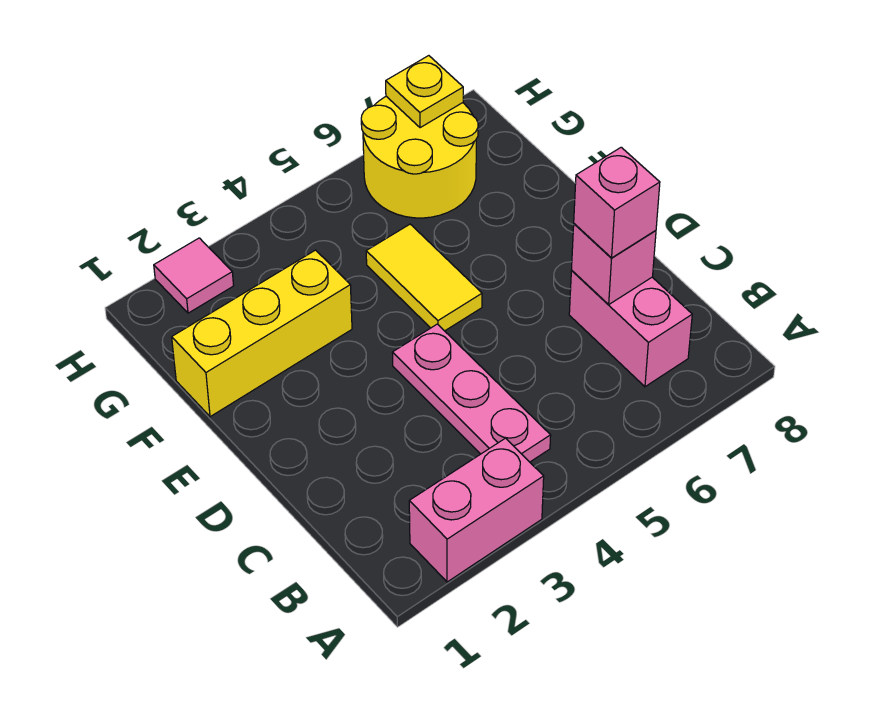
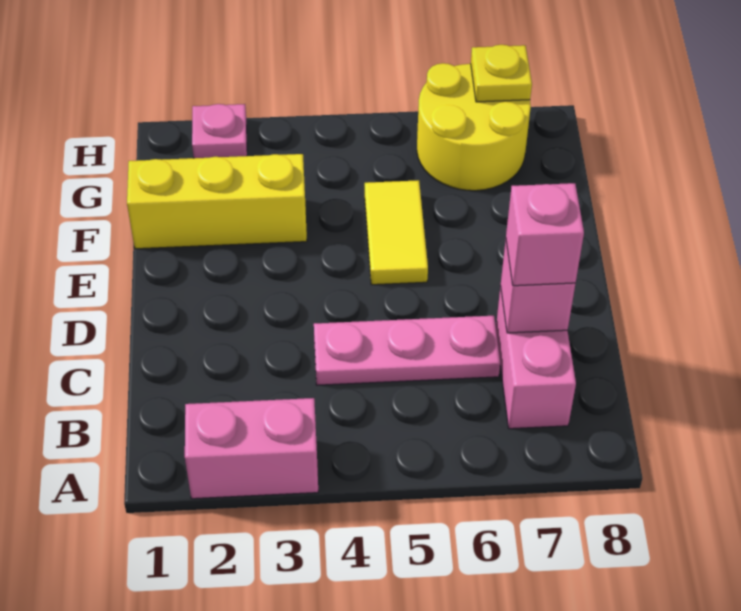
pink 1x3 plate [392,324,551,462] -> pink 1x3 plate turned to [314,316,500,385]
pink 1x1 tile [154,238,234,313] -> pink 1x1 plate [192,104,247,158]

